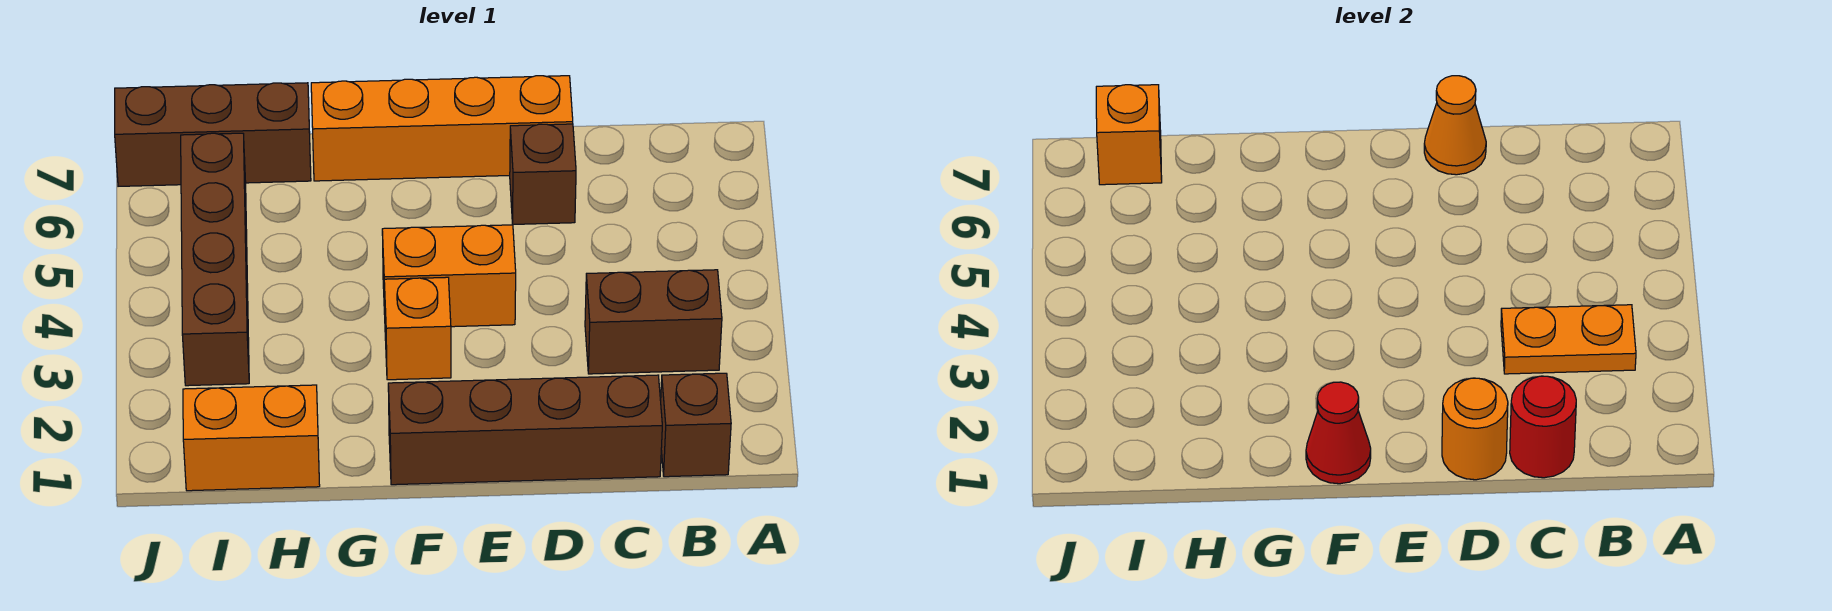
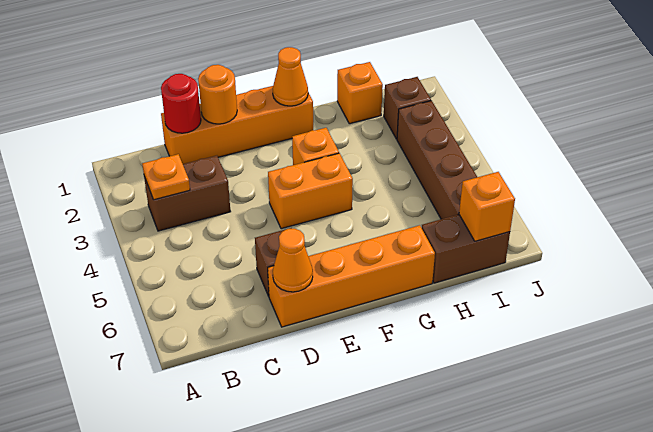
brown 1x1 brick [661,373,731,477] -> brown 1x1 brick moved to [384,77,431,139]
orange 1x2 plate [1501,305,1636,374] -> orange 1x1 plate [142,154,190,200]
brown 1x4 brick [388,375,662,485] -> orange 1x4 brick [161,86,313,164]
red 1x1 cone [1306,382,1371,484] -> orange 1x1 cone [273,47,308,106]
orange 1x2 brick [183,385,320,491] -> orange 1x1 brick [337,62,383,124]
brown 1x3 brick [115,83,311,186] -> brown 1x2 brick [422,215,510,283]

